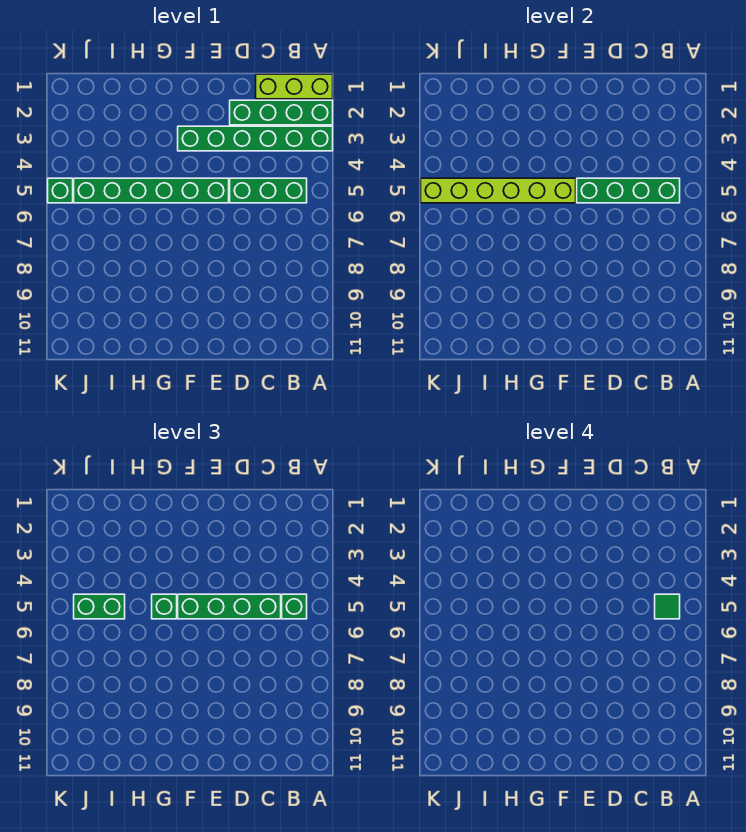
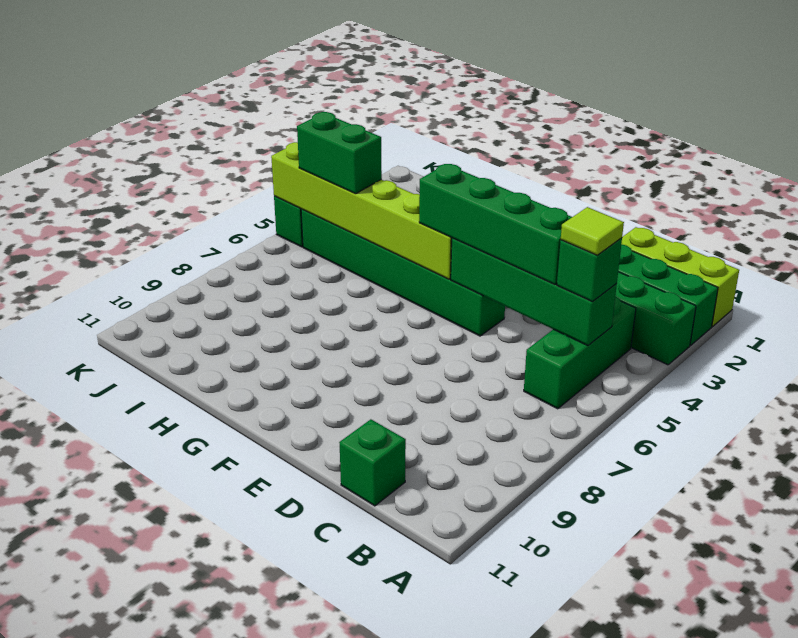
green 1x3 brick [230,178,307,203] -> green 1x3 brick turned to [524,296,636,409]
green 1x1 tile [655,594,680,619] -> lime 1x1 tile [561,207,624,255]
green 1x1 brick [152,594,177,619] -> green 1x1 brick moved to [339,419,406,506]

